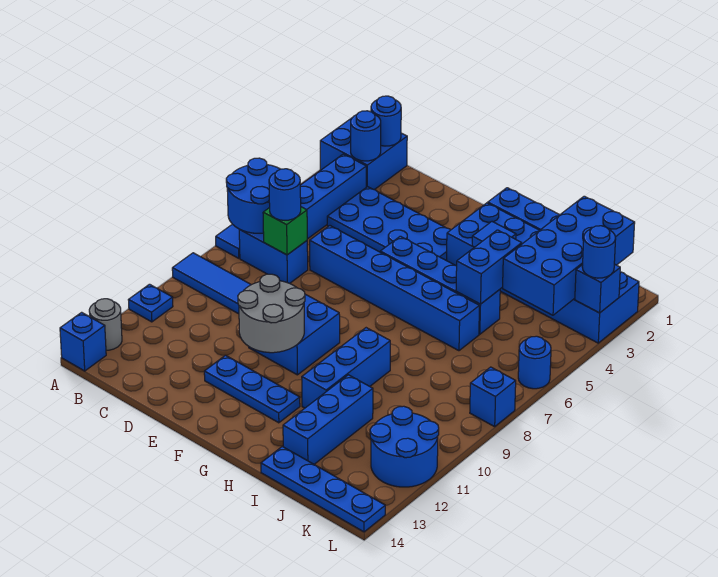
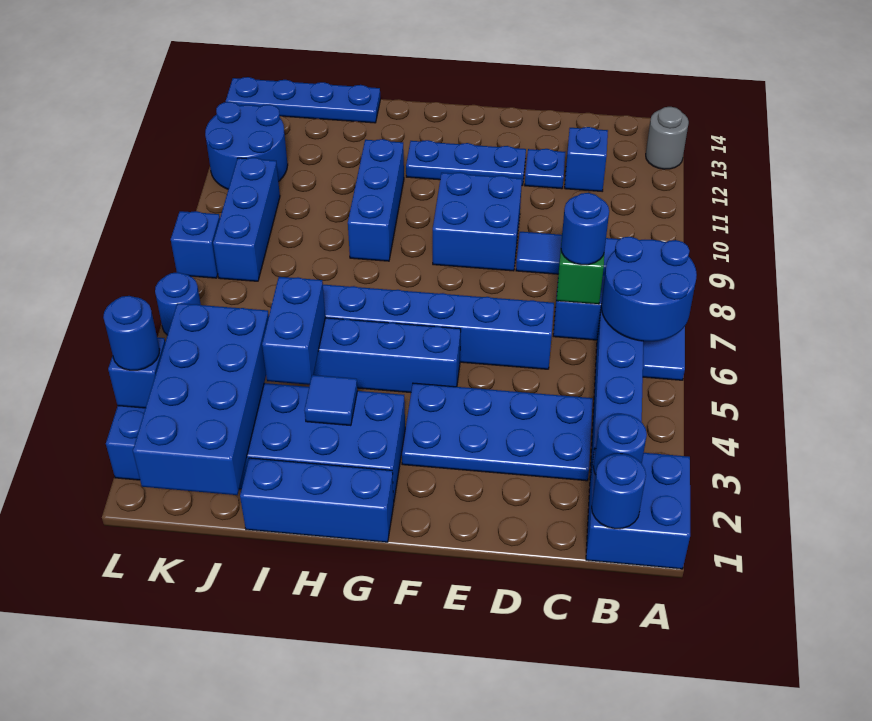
blue 1x1 plate [129,284,173,322] -> blue 1x1 plate moved to [525,149,565,189]
blue 1x1 brick [60,312,106,371] -> blue 1x1 brick moved to [565,127,608,191]
grey 2x2 round brick [238,274,305,353] -> none
blue 1x3 brick [283,375,373,464] -> blue 1x3 brick moved to [213,158,280,281]

